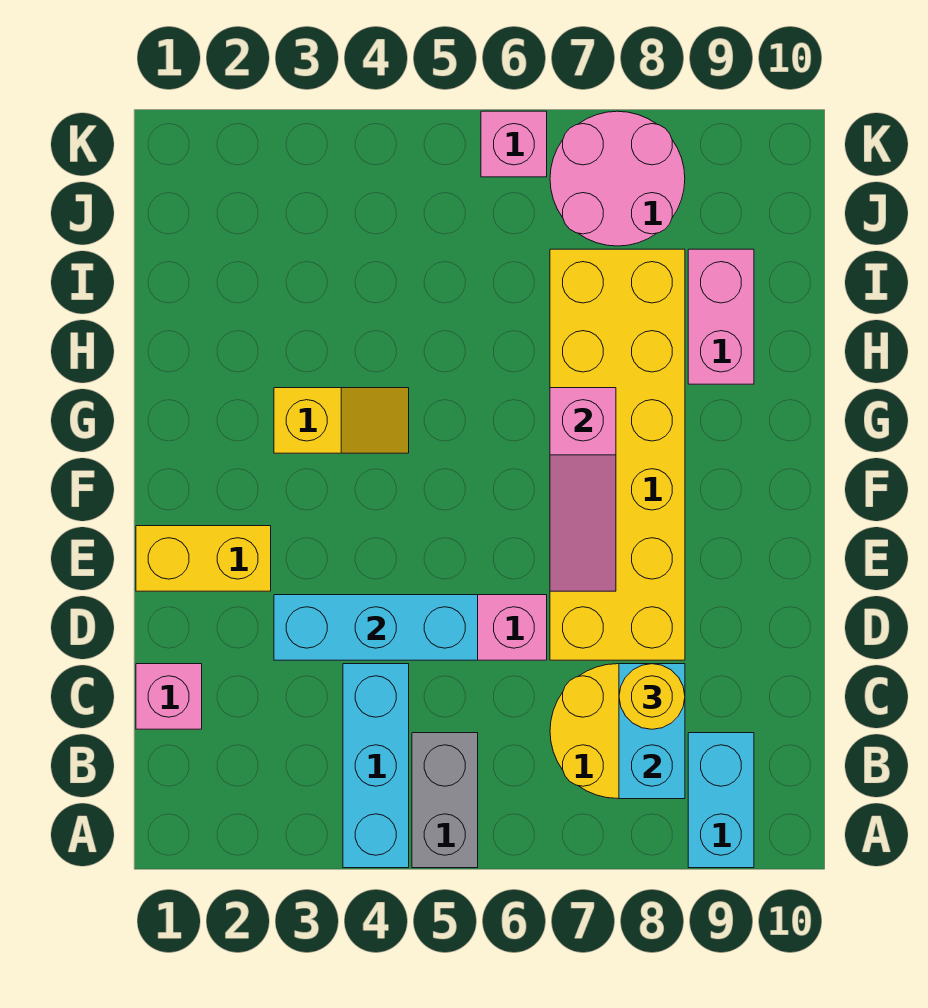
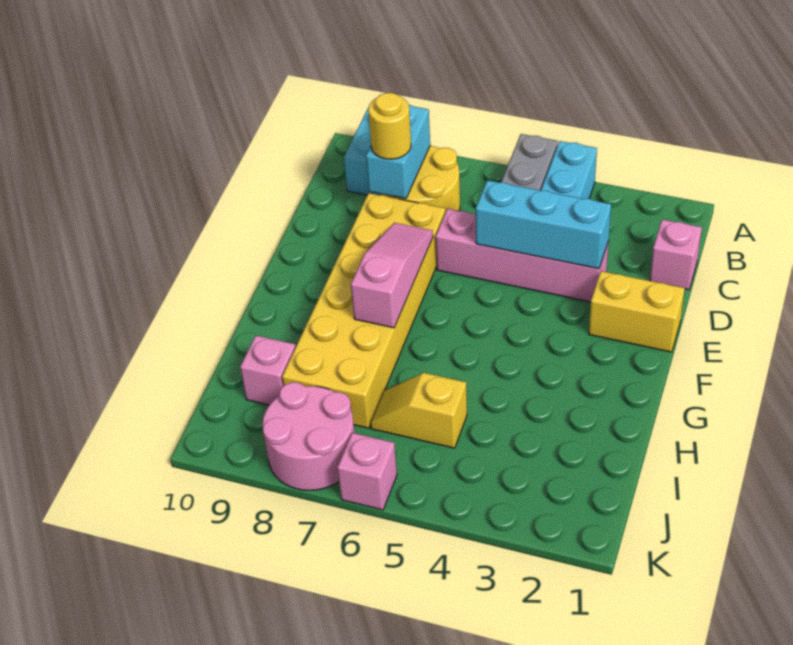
yellow 1x2 slope [274,388,409,453] -> yellow 1x2 slope moved to [370,373,467,448]
pink 1x2 brick [688,249,754,384] -> pink 1x1 brick [240,336,296,405]

